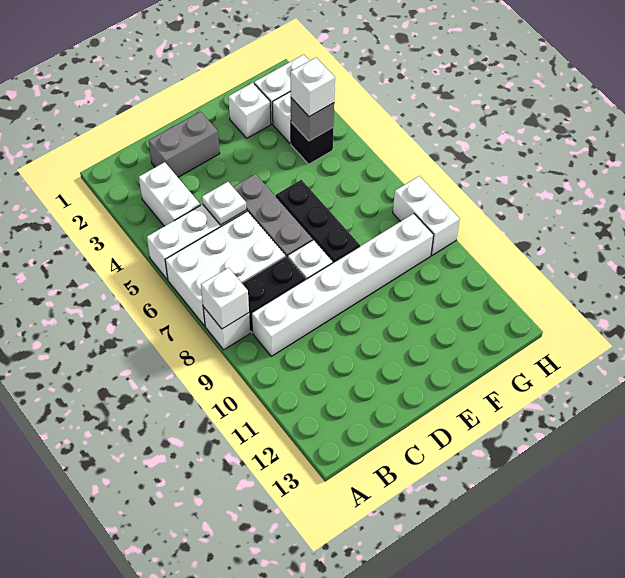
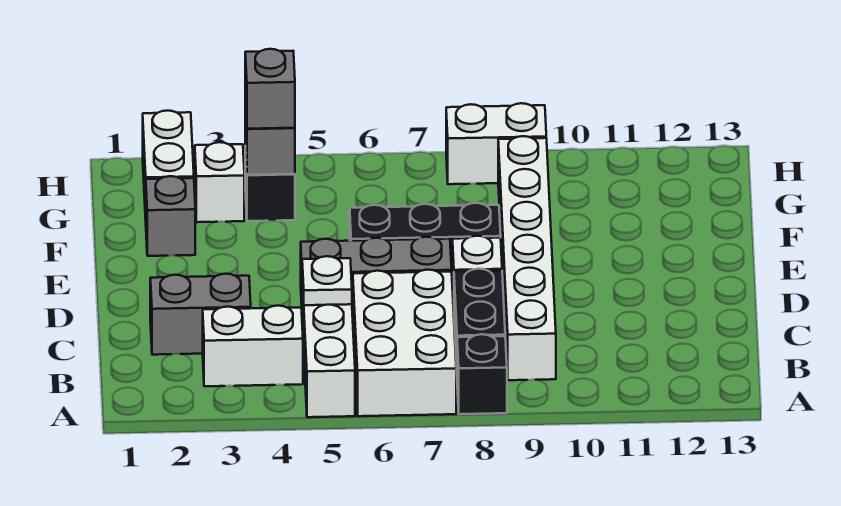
white 1x1 brick [203,307,250,350] -> black 1x1 brick [457,334,507,414]
white 1x1 brick [201,268,249,329] -> none
grey 1x2 brick [149,111,220,177] -> grey 1x2 brick turned to [150,274,251,355]
white 1x1 brick [228,83,271,138] -> grey 1x1 brick [146,176,195,256]
white 1x1 brick [290,58,335,117] -> grey 1x1 brick [245,49,295,129]

